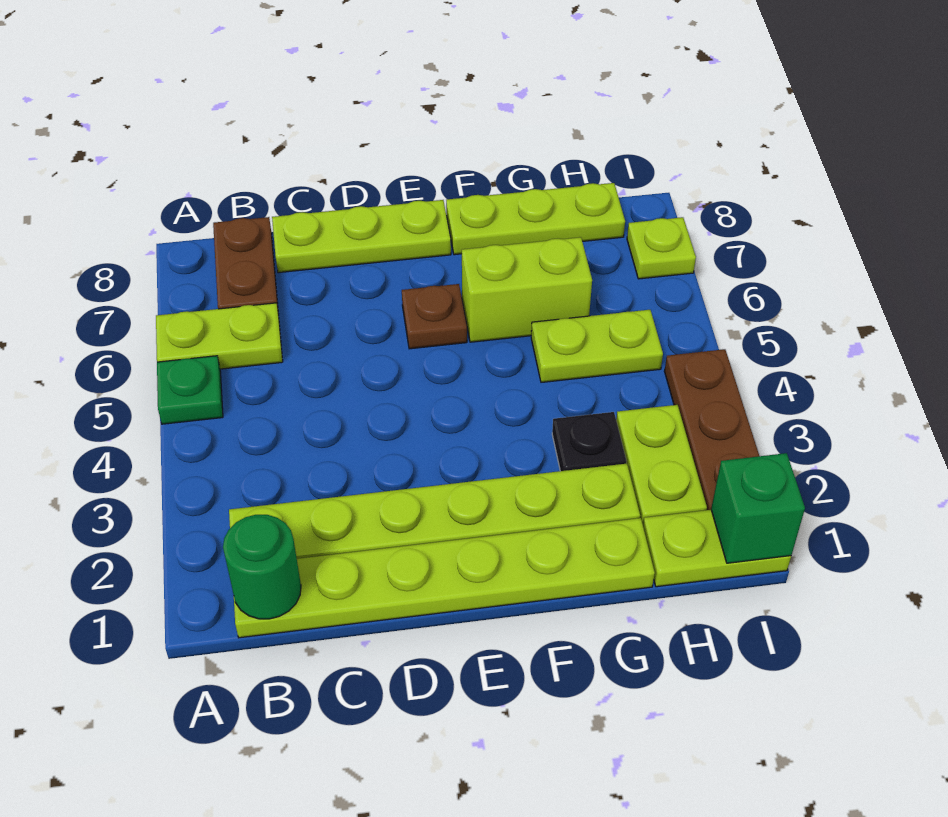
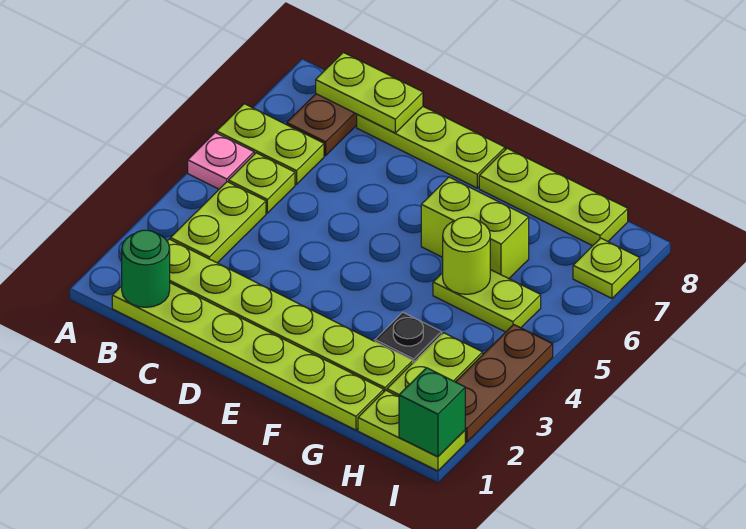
green 1x1 plate [157,356,223,424] -> pink 1x1 plate [188,133,254,189]
none -> lime 1x2 plate [170,182,266,263]
none -> lime 1x1 plate [229,153,295,213]
none -> lime 1x2 plate [316,52,423,133]
brown 1x1 plate [402,284,467,349] -> none
none -> lime 1x1 round brick [443,217,490,294]

